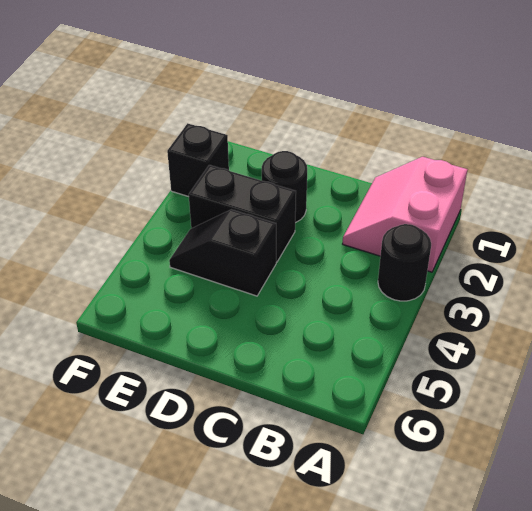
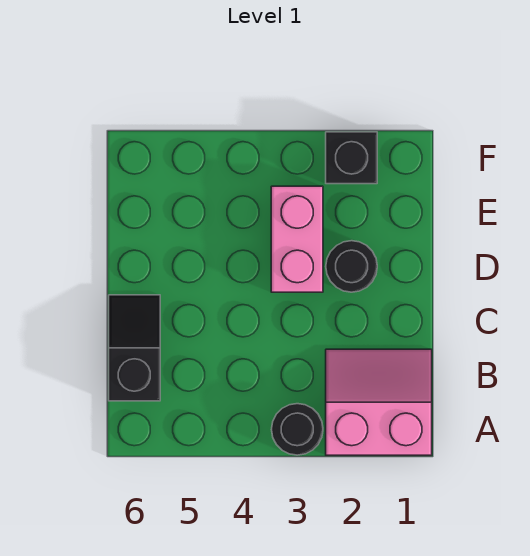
black 1x2 brick [189,165,296,262] -> pink 1x2 brick [271,186,323,292]
black 1x2 slope [169,209,276,296] -> black 1x2 slope moved to [109,295,160,401]

